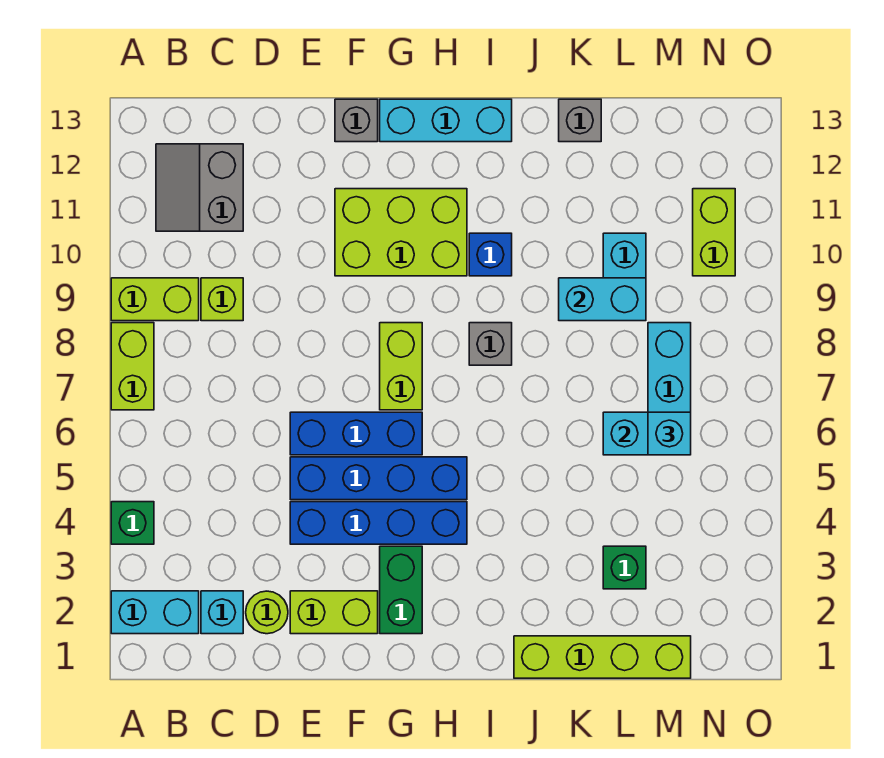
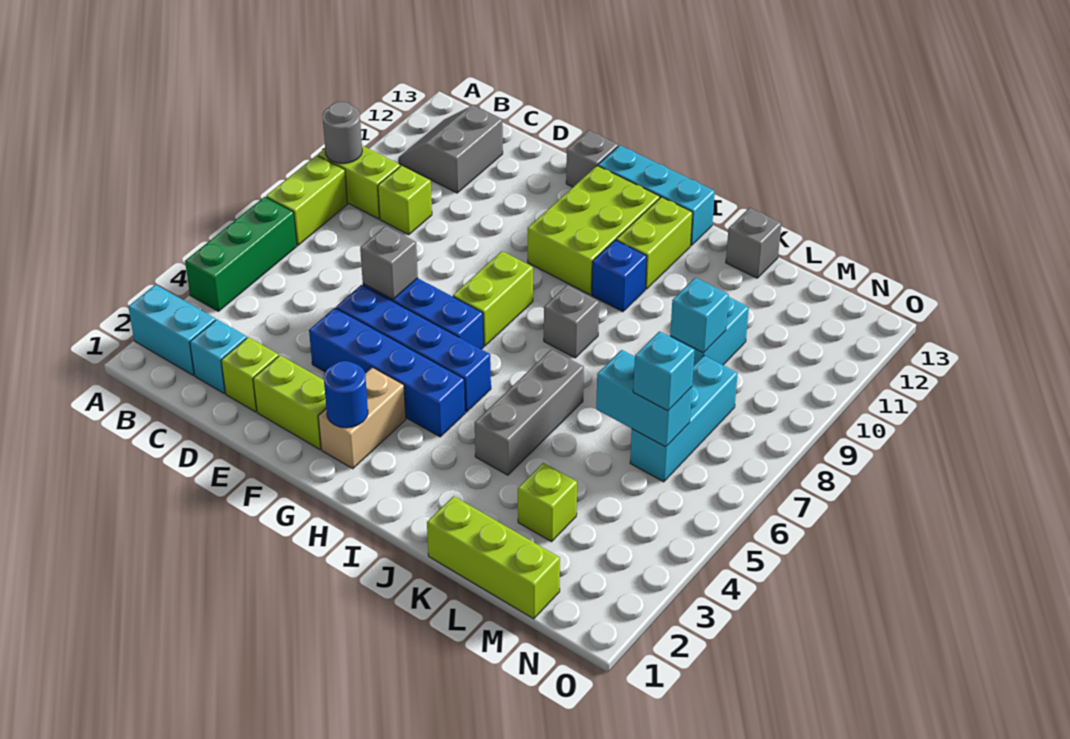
green 1x1 brick [111,502,154,544] -> green 1x3 brick [185,197,297,311]
none -> grey 1x1 round brick [322,102,362,163]
lime 1x1 round brick [246,591,288,634] -> lime 1x1 brick [221,337,279,412]
none -> grey 1x1 brick [360,226,418,299]
lime 2x3 brick [335,189,467,276] -> lime 2x3 brick turned to [528,166,660,295]
green 1x2 brick [380,546,422,634] -> tan 1x2 brick [318,368,406,469]
none -> blue 1x1 round brick [324,361,368,428]
lime 1x4 brick [514,636,691,678] -> lime 1x3 brick [427,496,560,619]
none -> grey 1x3 brick [475,349,584,475]
cyan 1x2 brick [559,278,646,321] -> cyan 1x1 brick [670,278,729,353]
green 1x1 brick [603,546,646,589] -> lime 1x1 brick [518,463,577,542]
lime 1x2 brick [693,189,735,276] -> lime 1x2 brick moved to [616,197,693,289]

